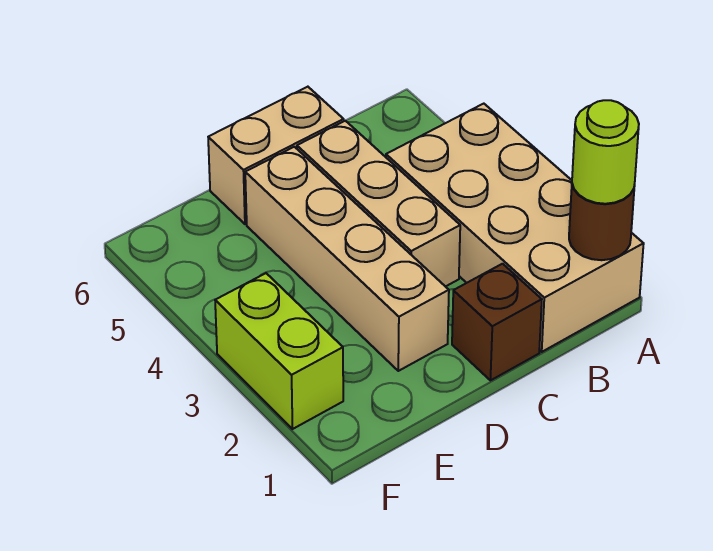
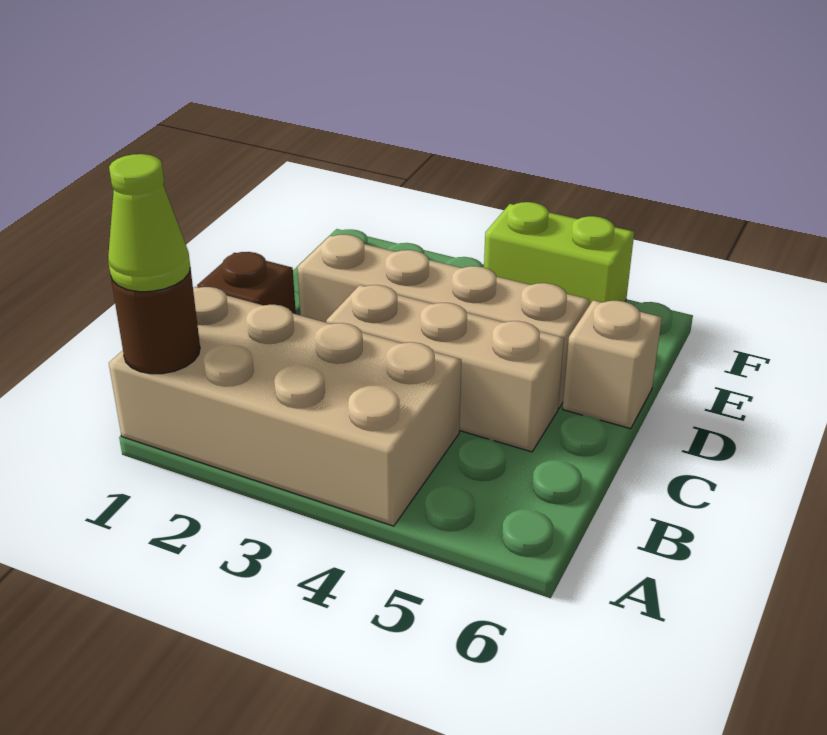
lime 1x1 round brick [572,100,639,204] -> lime 1x1 cone [108,154,190,292]
tan 1x2 brick [208,87,344,224] -> tan 1x1 brick [563,300,662,429]
lime 1x2 brick [215,273,343,429] -> lime 1x2 brick moved to [484,202,634,305]

